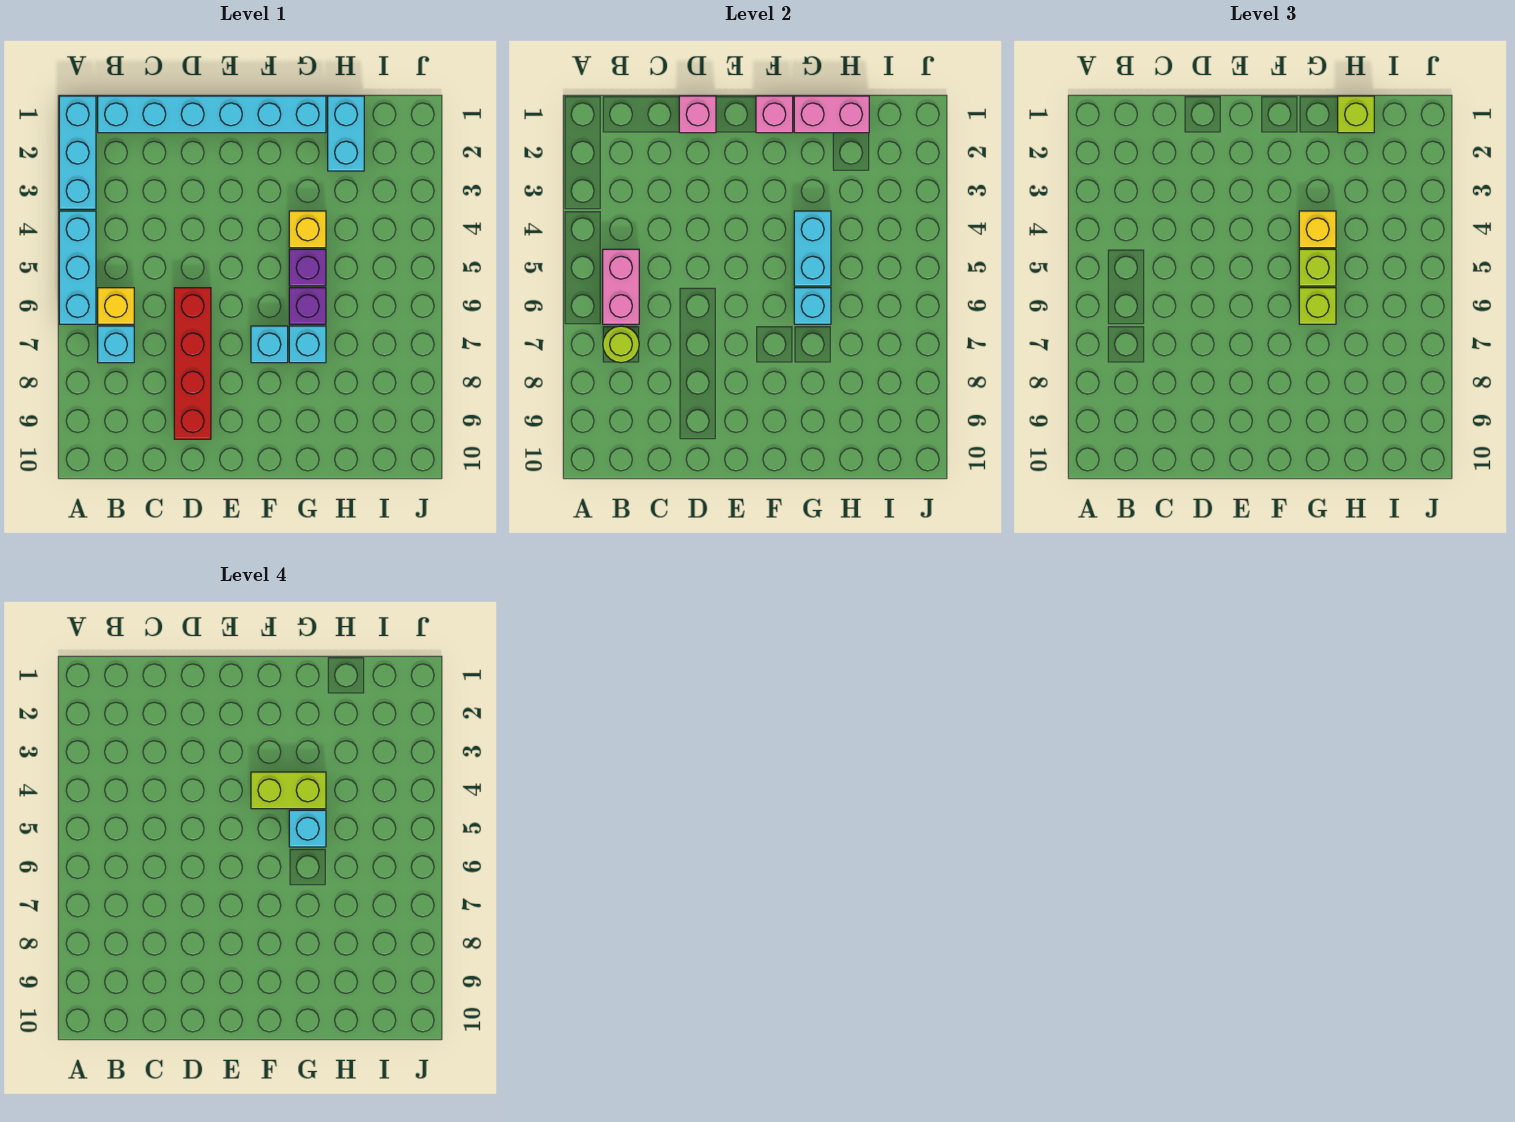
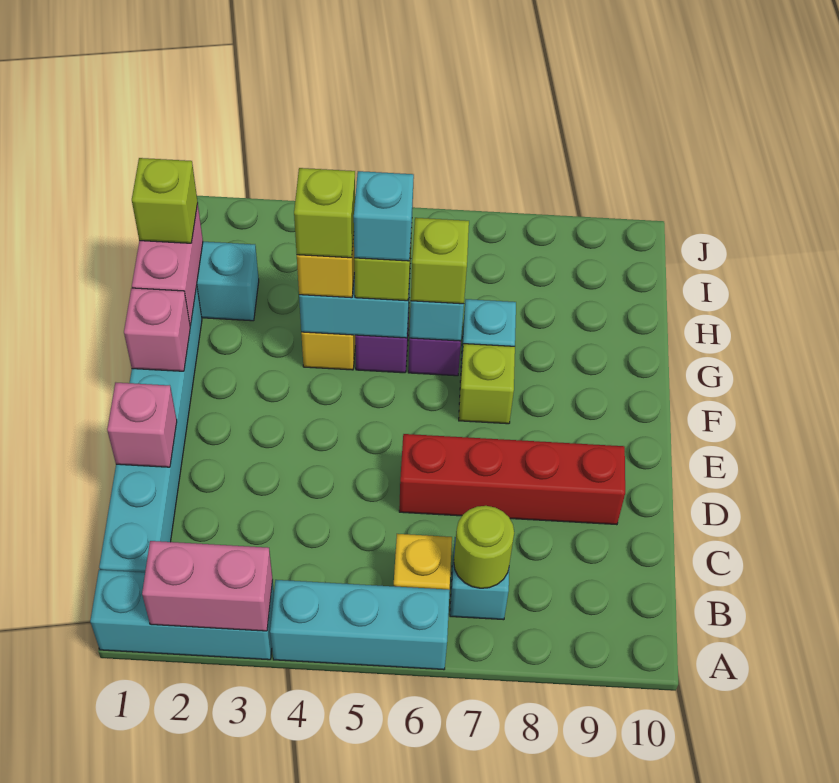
pink 1x2 brick [603,249,639,324] -> pink 1x2 brick moved to [142,541,273,631]
lime 1x2 brick [251,772,326,809] -> lime 1x1 brick [294,168,355,258]
cyan 1x1 brick [251,326,288,363] -> lime 1x1 brick [459,344,515,424]

